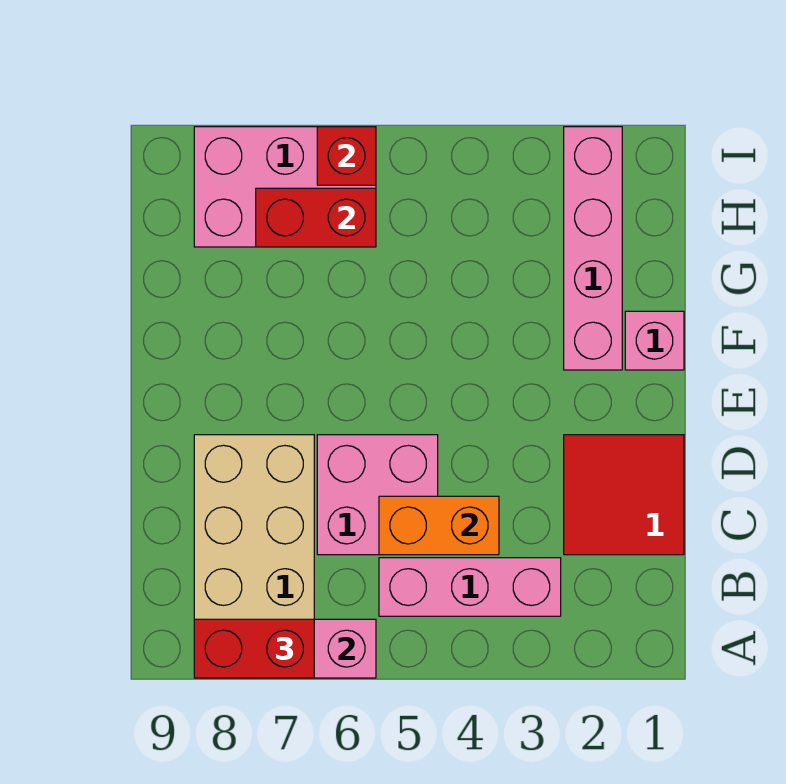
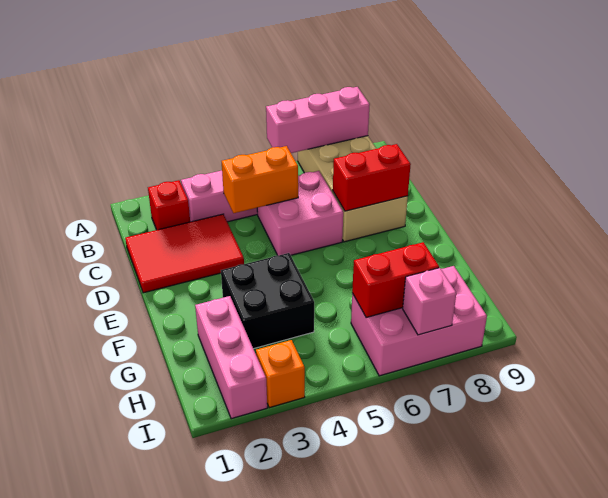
red 1x2 brick [194,619,314,678] -> red 1x2 brick moved to [333,144,411,211]
red 2x2 tile [564,435,684,555] -> red 2x3 tile [125,214,244,293]
pink 1x1 brick [625,311,684,370] -> pink 1x1 brick moved to [403,268,456,335]
pink 1x4 brick [564,127,622,370] -> pink 1x3 brick [195,296,267,419]
none -> black 2x2 brick [221,253,314,349]
none -> orange 1x1 brick [256,340,305,408]
red 1x1 brick [317,127,376,185] -> red 1x1 brick moved to [148,180,190,230]

